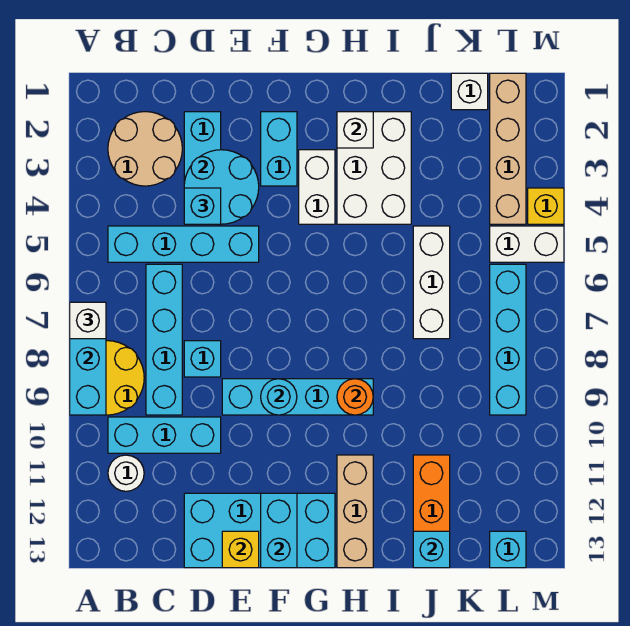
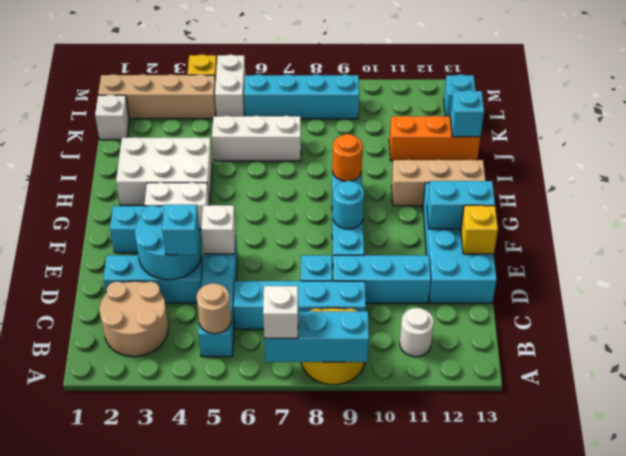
none -> tan 1x1 round brick [196,283,231,334]
cyan 1x3 brick [108,417,221,453] -> cyan 1x3 brick turned to [333,255,431,303]
white 1x1 brick [337,112,373,148] -> white 1x1 brick moved to [201,205,236,254]

